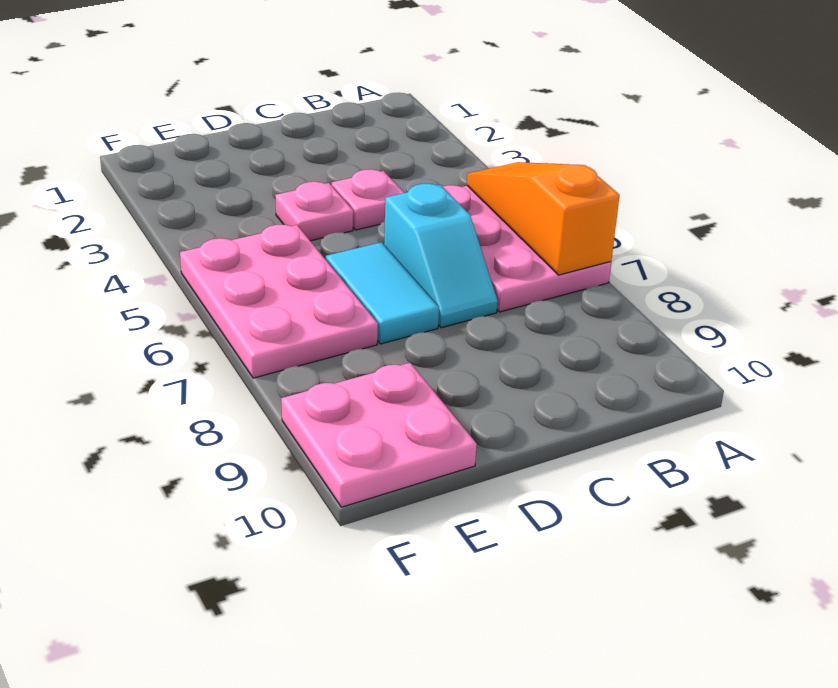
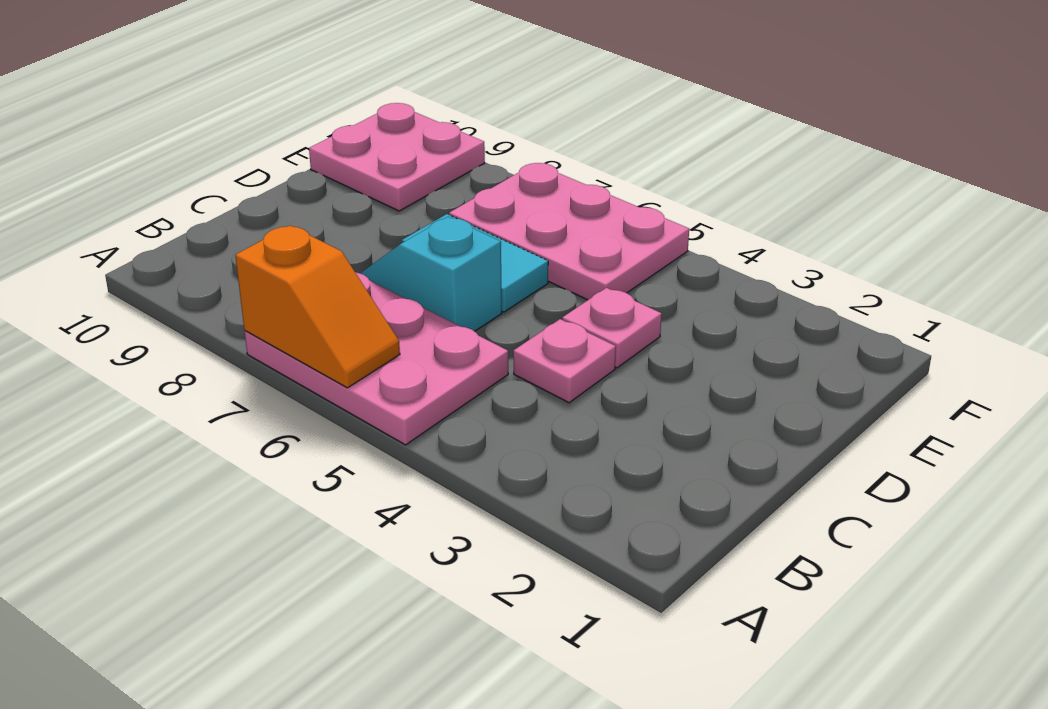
orange 1x3 slope [467,162,620,275] -> orange 1x2 slope [235,225,400,388]

